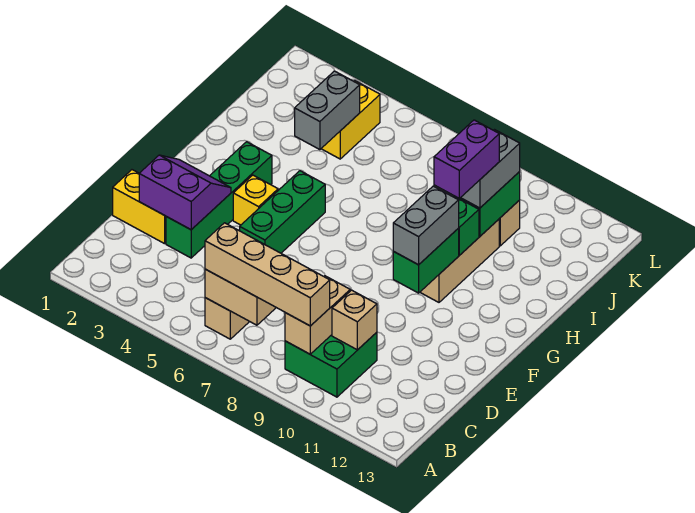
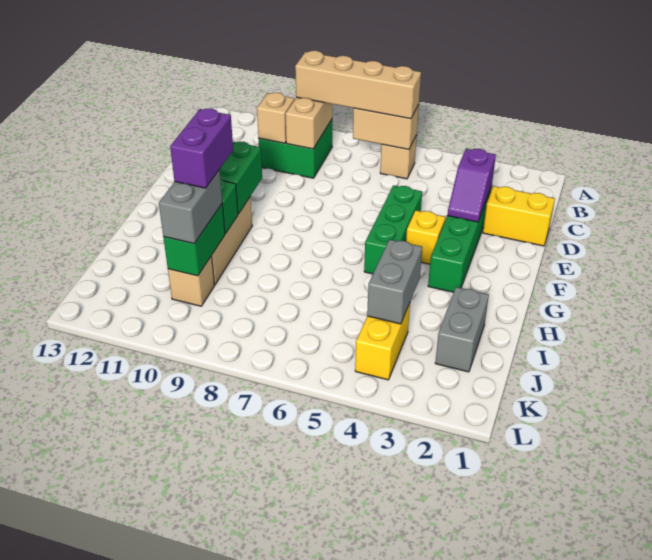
purple 2x2 slope [139,155,231,230] -> purple 1x2 slope [448,149,496,222]
grey 1x2 brick [393,186,459,265] -> grey 1x2 brick moved to [435,287,489,372]

